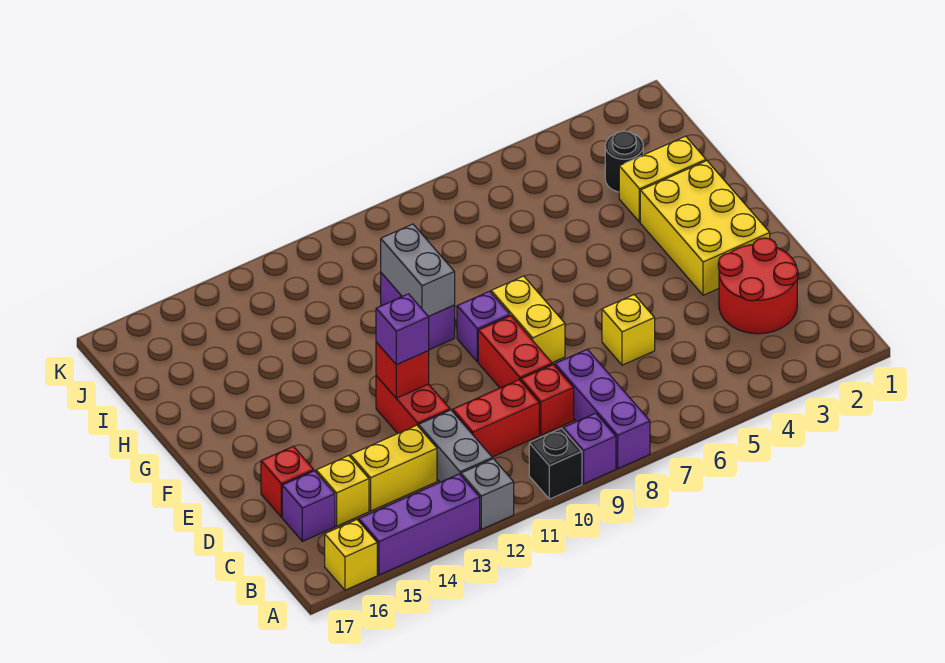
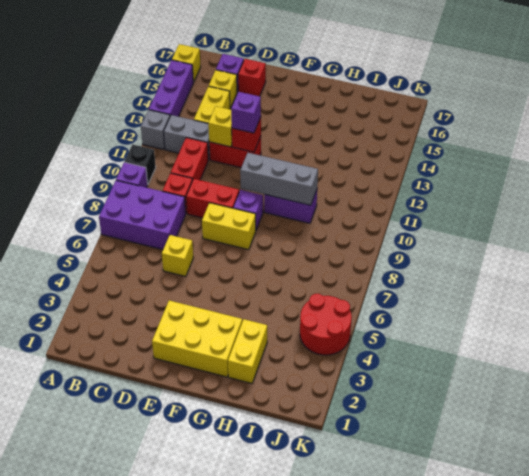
purple 1x3 brick [555,349,650,469] -> purple 2x3 brick [99,180,186,250]
red 2x2 round brick [718,238,798,334] -> red 2x2 round brick moved to [300,294,352,355]
none -> yellow 1x1 brick [208,106,232,147]
grey 1x2 brick [381,224,455,316] -> grey 1x3 brick [240,153,318,205]
black 1x1 round brick [605,131,643,192] -> none

